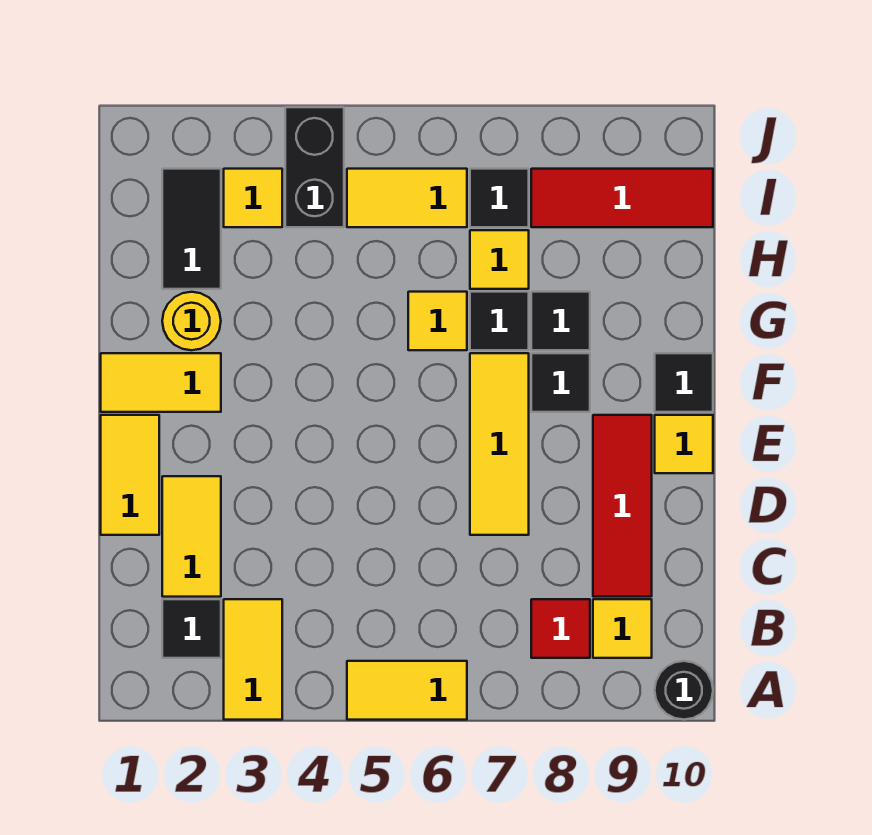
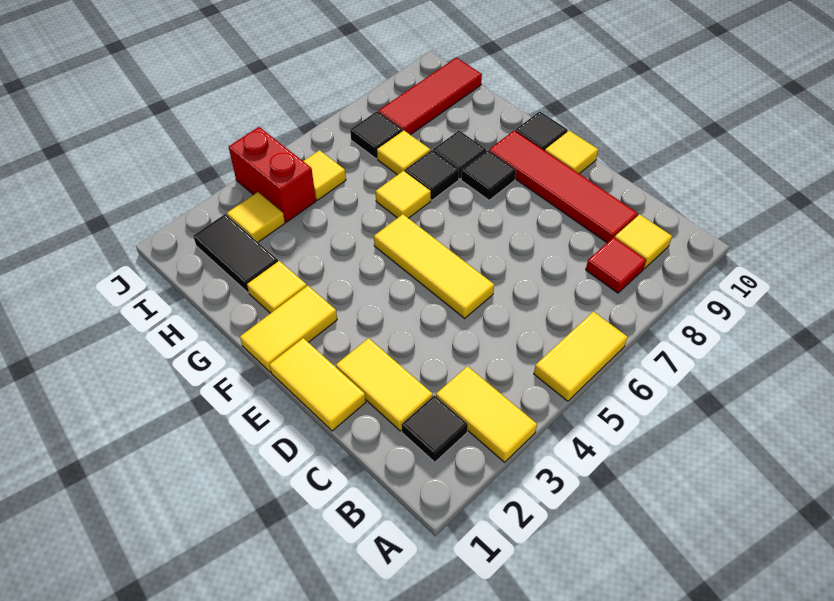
black 1x1 round brick [655,661,713,720] -> none
red 1x3 tile [593,415,652,597] -> red 1x4 tile [489,131,638,243]
yellow 1x3 tile [470,353,529,535] -> yellow 1x3 tile moved to [374,214,494,318]
yellow 1x1 round brick [162,292,221,350] -> yellow 1x1 tile [247,261,307,313]
black 1x2 brick [285,107,344,227] -> red 1x2 brick [229,127,316,222]
yellow 1x2 tile [347,169,467,227] -> yellow 1x1 tile [303,150,346,200]

